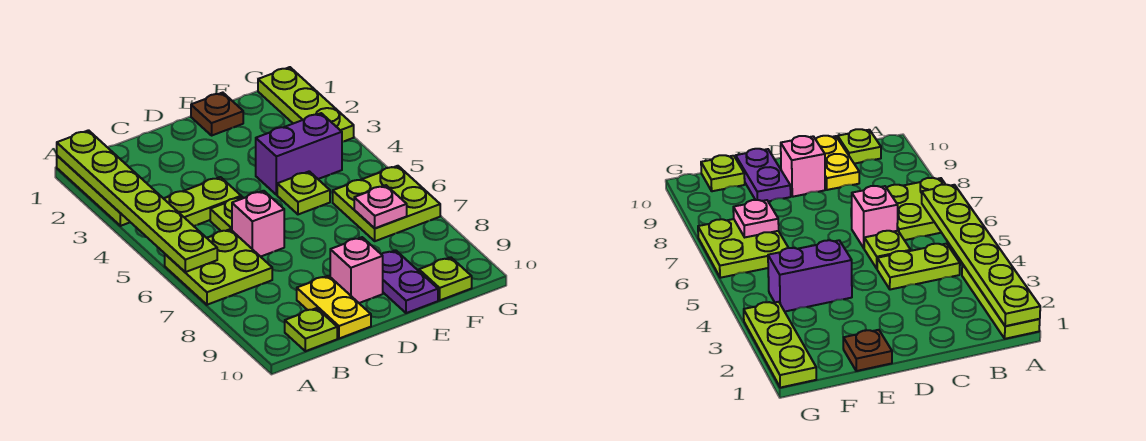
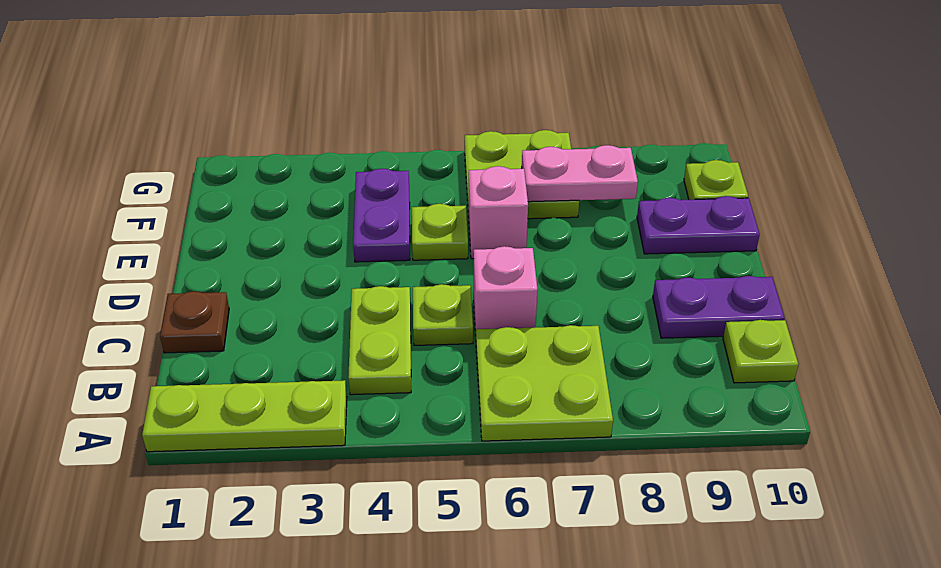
lime 1x6 plate [57,130,217,272] -> none
yellow 1x2 plate [297,276,371,338] -> purple 1x2 plate [653,276,785,338]
pink 1x1 brick [330,237,383,303] -> pink 1x1 brick moved to [469,166,528,259]
brown 1x1 plate [191,93,243,135] -> brown 1x1 plate moved to [160,291,229,353]
purple 1x2 brick [256,113,342,195] -> purple 1x2 plate [353,168,410,262]
pink 1x1 plate [354,185,407,228] -> pink 1x2 plate [522,145,638,202]
lime 1x3 plate [258,67,354,142] -> none

